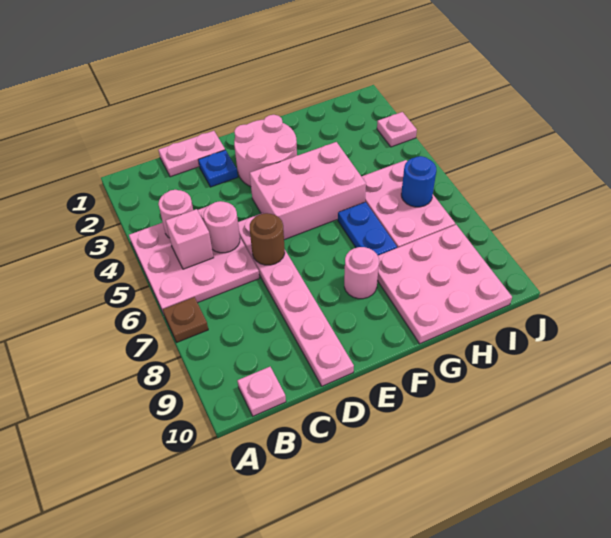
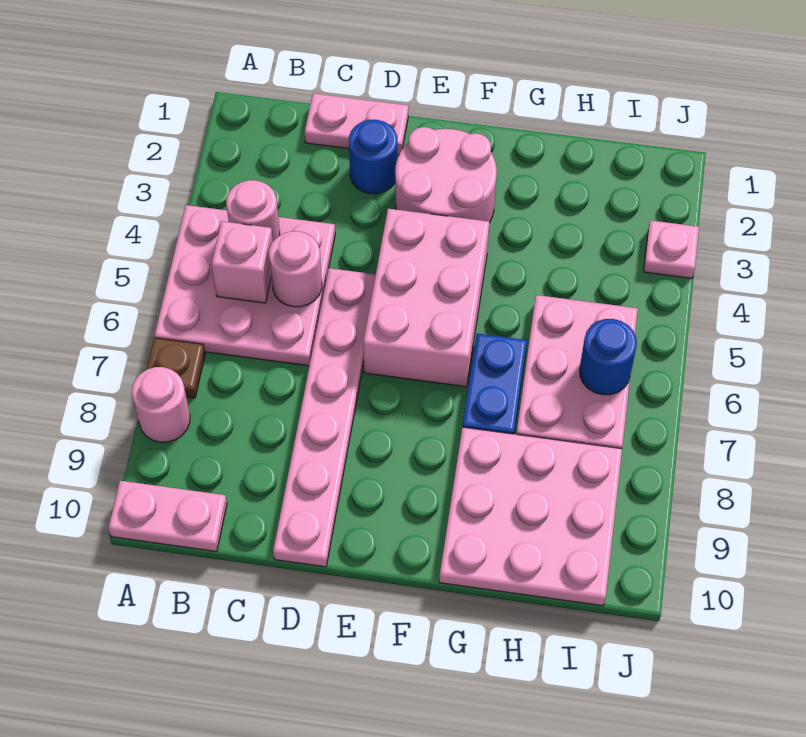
pink 1x1 plate [237,367,286,416] -> pink 1x2 plate [108,481,227,552]
blue 1x1 plate [198,150,238,187] -> blue 1x1 round brick [349,120,397,194]
brown 1x1 round brick [250,213,285,265] -> none
pink 2x3 brick [250,142,366,240] -> pink 2x3 brick turned to [363,209,489,387]
pink 1x1 round brick [344,247,379,299] -> pink 1x1 round brick moved to [132,367,190,442]

